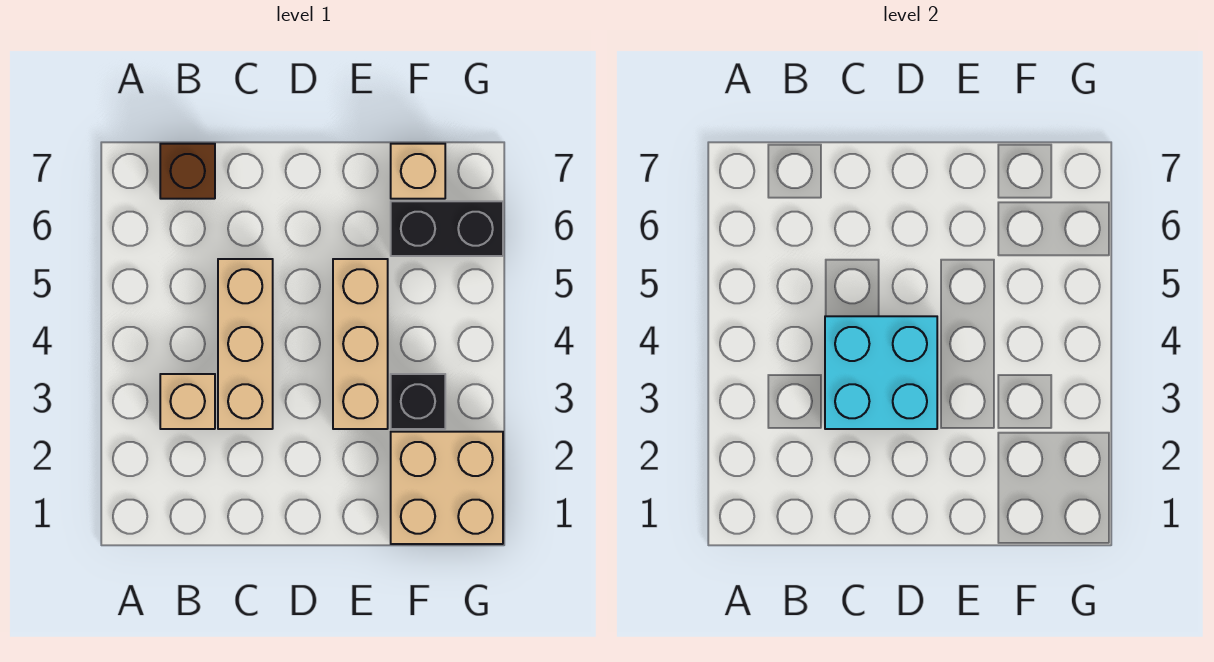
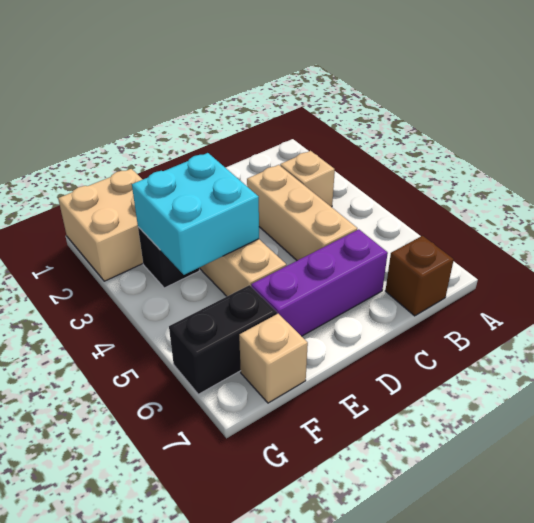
cyan 2x2 brick [825,316,937,429] -> cyan 2x2 brick moved to [132,153,259,275]
none -> purple 1x3 brick [251,229,388,336]

